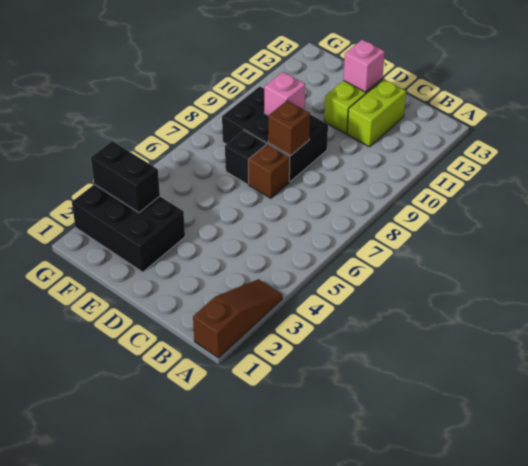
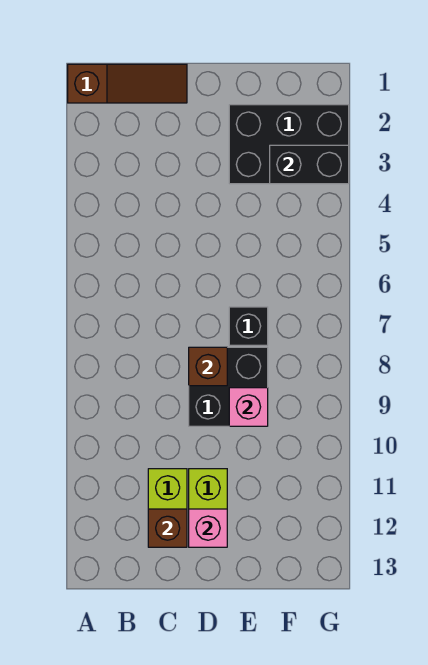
brown 1x3 slope [193,279,282,358] -> brown 1x3 slope turned to [68,64,187,103]
brown 1x1 brick [248,144,290,198] -> brown 1x1 brick moved to [148,509,187,547]
black 2x3 brick [222,86,328,181] -> black 2x2 brick [189,347,268,426]

